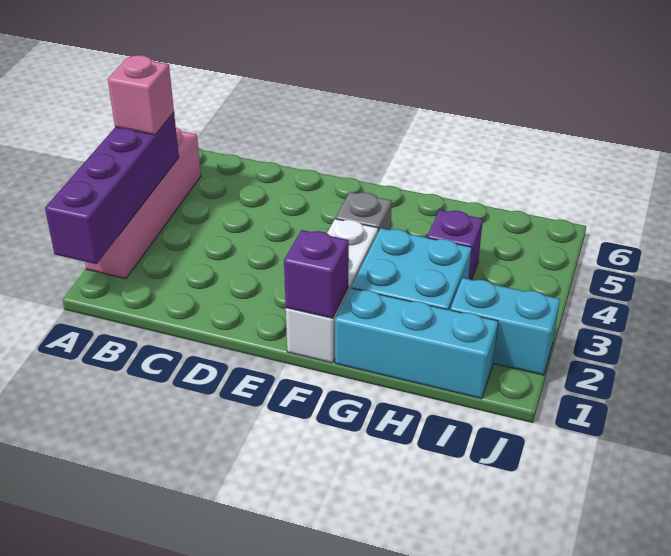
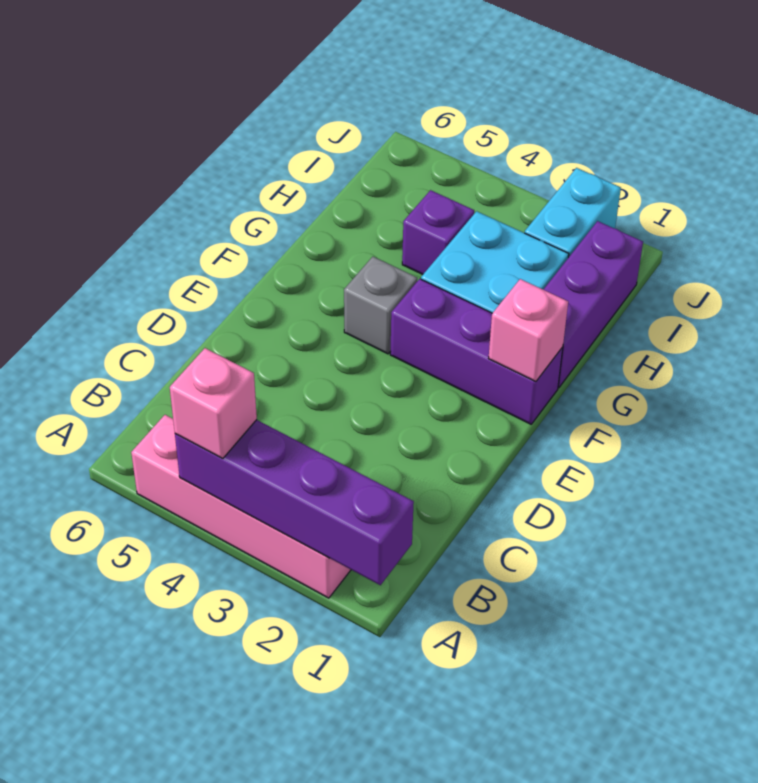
white 1x3 brick [286,219,378,363] -> purple 1x3 brick [390,279,563,424]
purple 1x1 brick [284,230,349,318] -> pink 1x1 brick [489,279,568,382]
cyan 1x3 brick [335,288,498,399] -> purple 1x3 brick [543,221,643,388]

